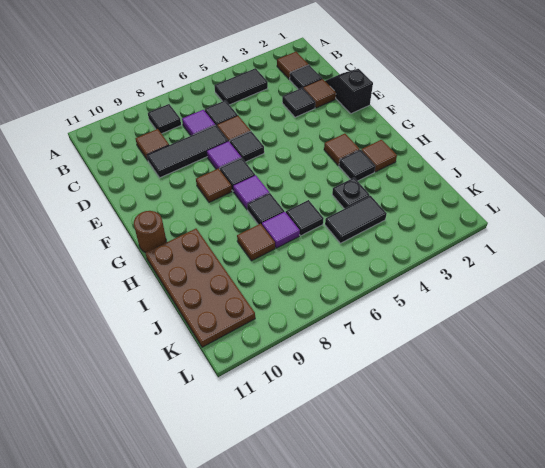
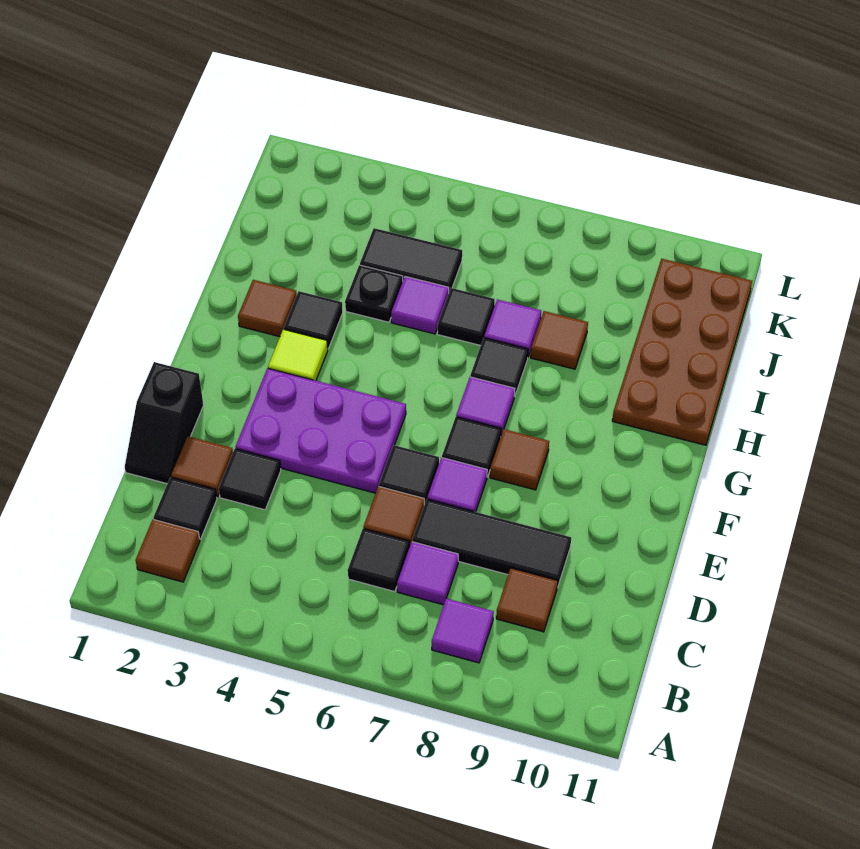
black 1x2 tile [214,68,268,105] -> none
black 1x1 tile [148,104,181,134] -> purple 1x1 tile [432,598,494,663]
none -> purple 2x3 plate [236,368,406,493]
brown 1x1 tile [324,134,360,165] -> lime 1x1 tile [268,329,328,381]
brown 1x1 round brick [134,211,166,253] -> none
none -> purple 1x1 tile [391,277,449,334]

